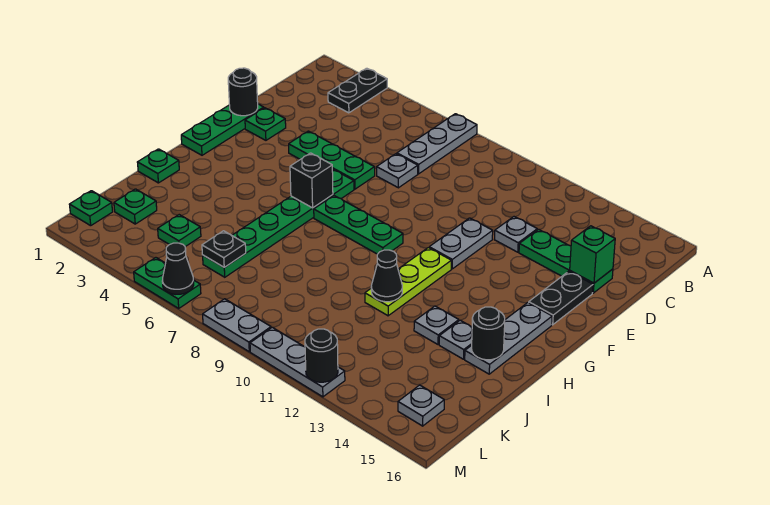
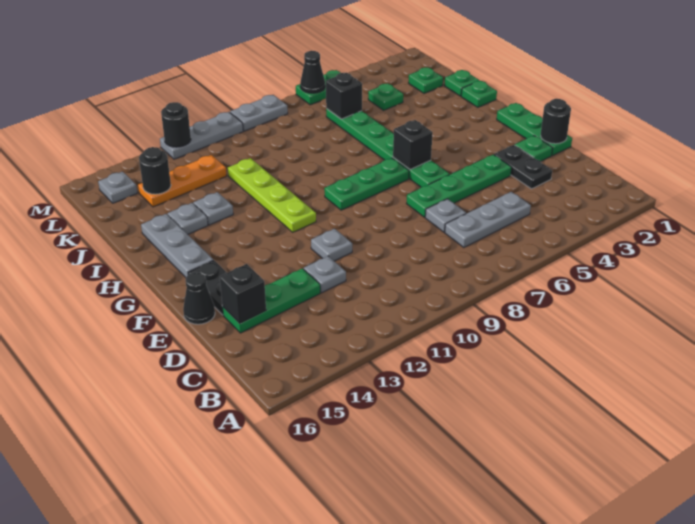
black 1x2 plate [328,68,387,113] -> black 1x2 plate moved to [494,145,552,189]
grey 1x3 plate [397,114,477,174] -> grey 1x3 plate turned to [445,192,531,248]
green 1x1 brick [570,226,615,283] -> black 1x1 brick [220,264,266,324]
green 1x3 plate [289,131,375,189] -> green 1x4 plate [407,155,512,217]
grey 1x2 plate [429,218,493,269] -> grey 1x1 plate [311,229,352,261]
lime 1x3 plate [365,248,451,316] -> lime 1x4 plate [228,158,316,232]
black 1x1 cone [371,250,402,302] -> black 1x1 cone moved to [183,272,215,324]
black 1x1 round brick [472,307,505,360] -> black 1x1 round brick moved to [139,147,171,194]
black 1x1 plate [202,231,246,267] -> black 1x1 brick [326,73,362,119]
none -> orange 1x3 plate [138,155,226,207]
green 1x1 plate [69,191,113,226] -> green 1x1 plate moved to [444,70,480,96]

